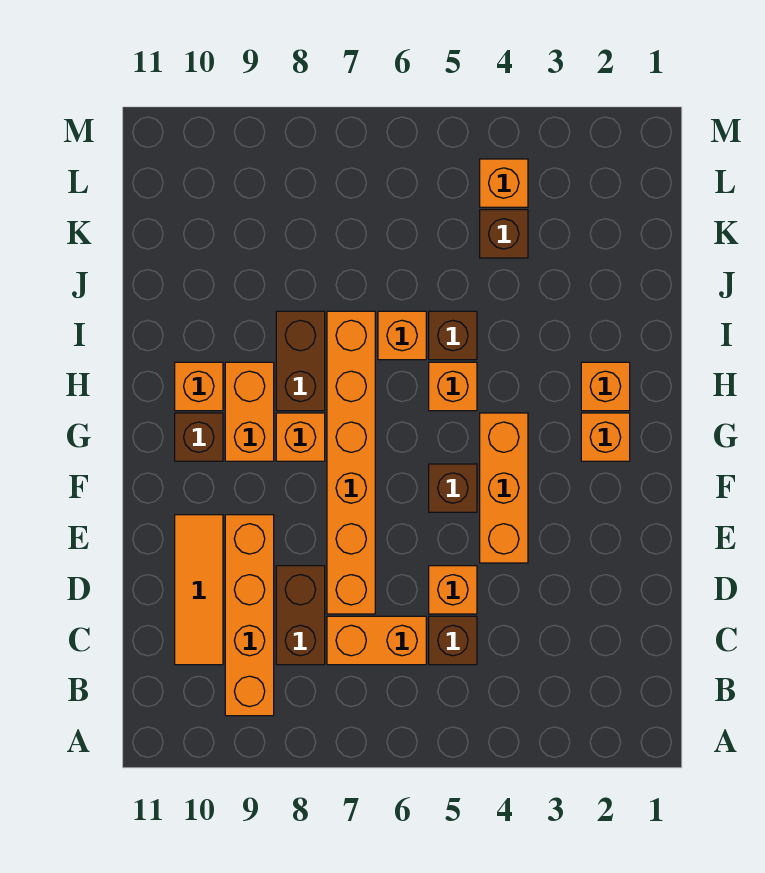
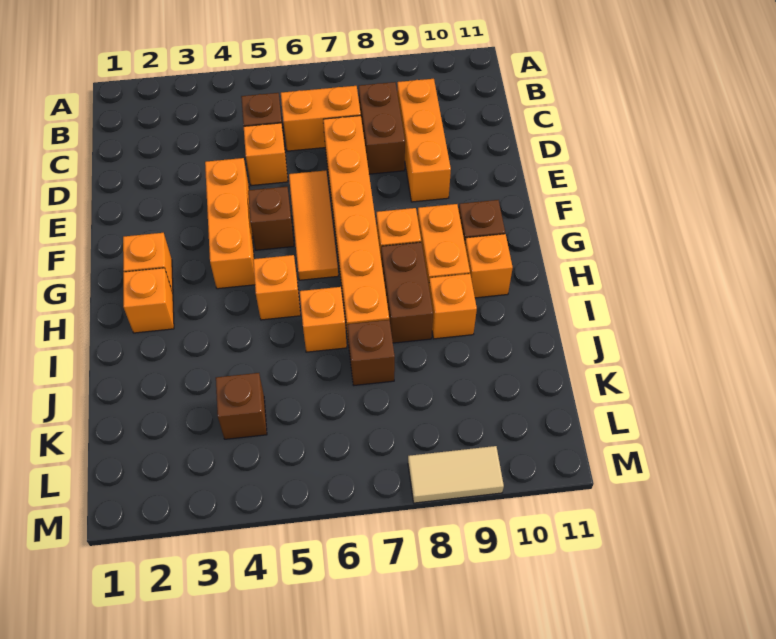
orange 1x4 brick [225,515,274,716] -> orange 1x3 brick [397,79,451,202]
orange 1x3 tile [175,515,223,665] -> orange 1x3 tile moved to [289,170,338,280]
brown 1x1 brick [429,311,477,360] -> brown 1x1 brick moved to [347,320,395,385]
orange 1x1 brick [480,159,528,207] -> orange 1x1 brick moved to [429,274,477,339]
none -> tan 1x2 tile [408,446,504,503]

